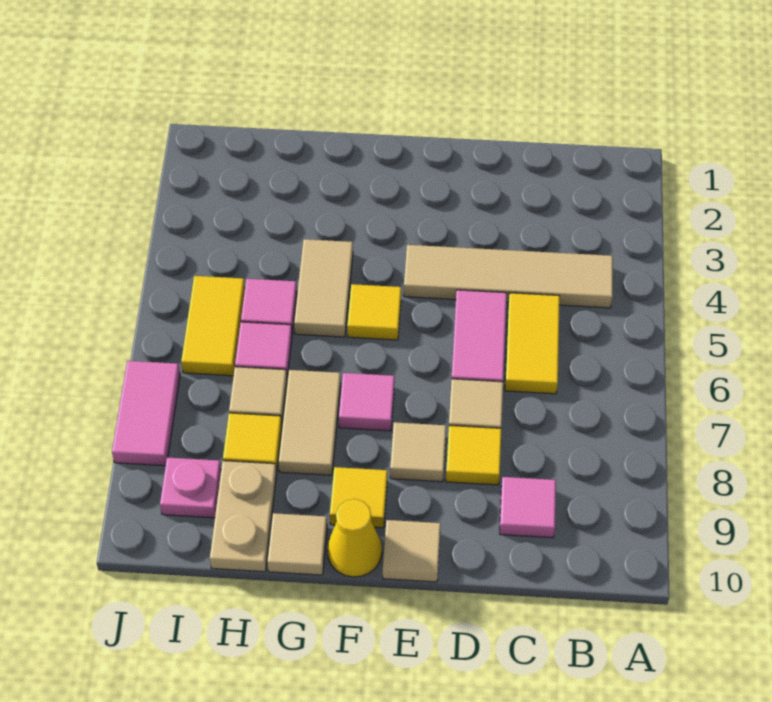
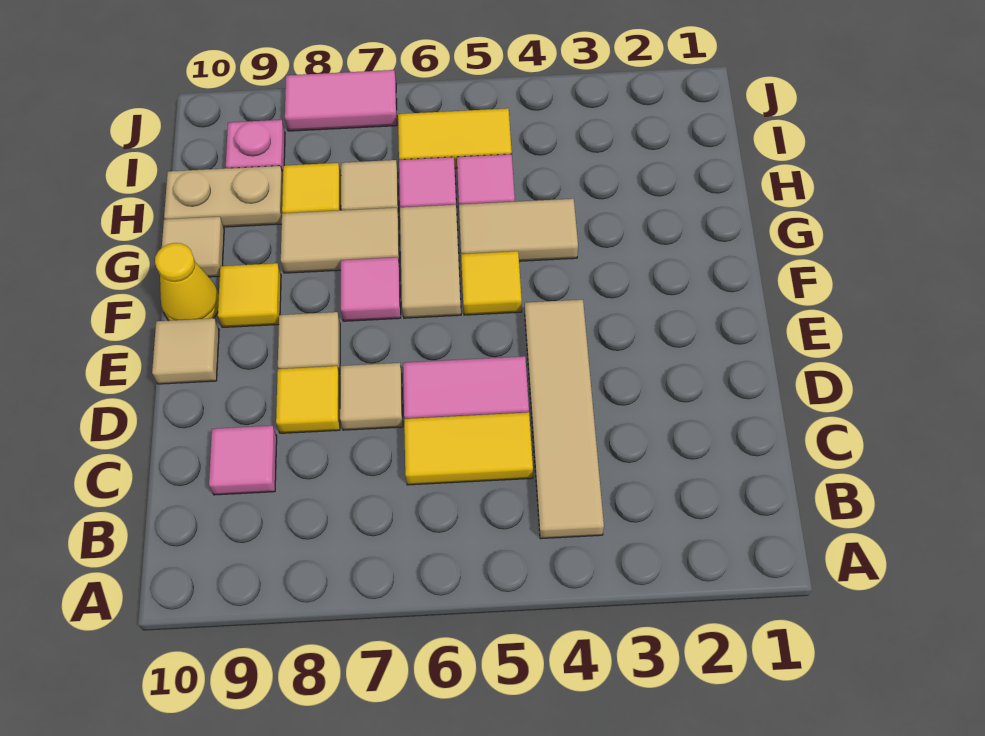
none -> tan 1x2 tile [400,205,461,318]

